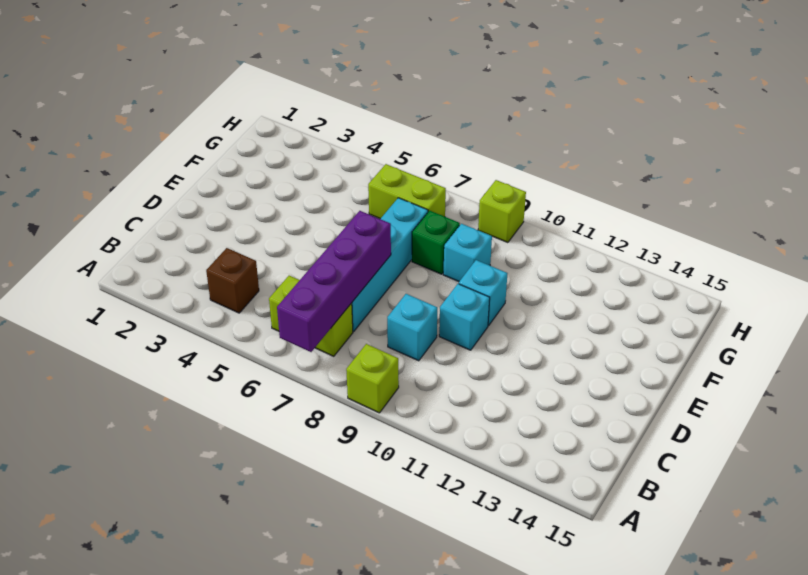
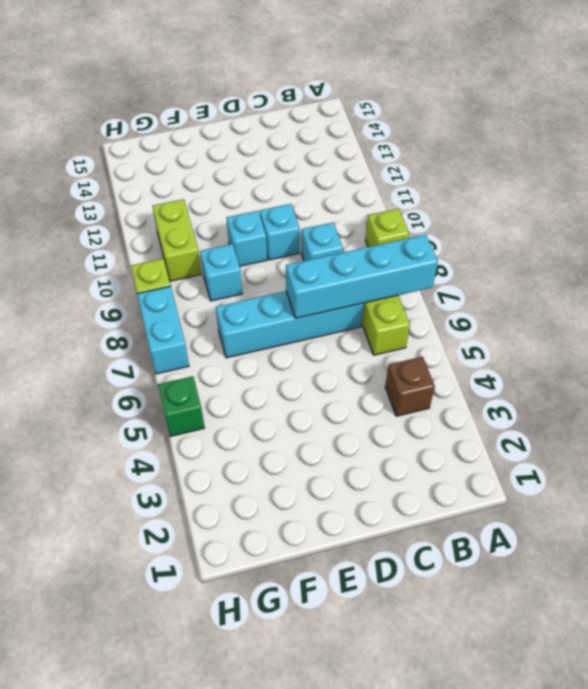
purple 1x4 brick [277,211,391,352] -> cyan 1x4 brick [286,235,438,318]
green 1x1 brick [412,211,460,274] -> green 1x1 brick moved to [158,376,205,437]
lime 1x2 brick [368,164,446,219] -> lime 1x2 brick moved to [152,199,201,281]
none -> cyan 1x2 brick [137,286,189,374]

